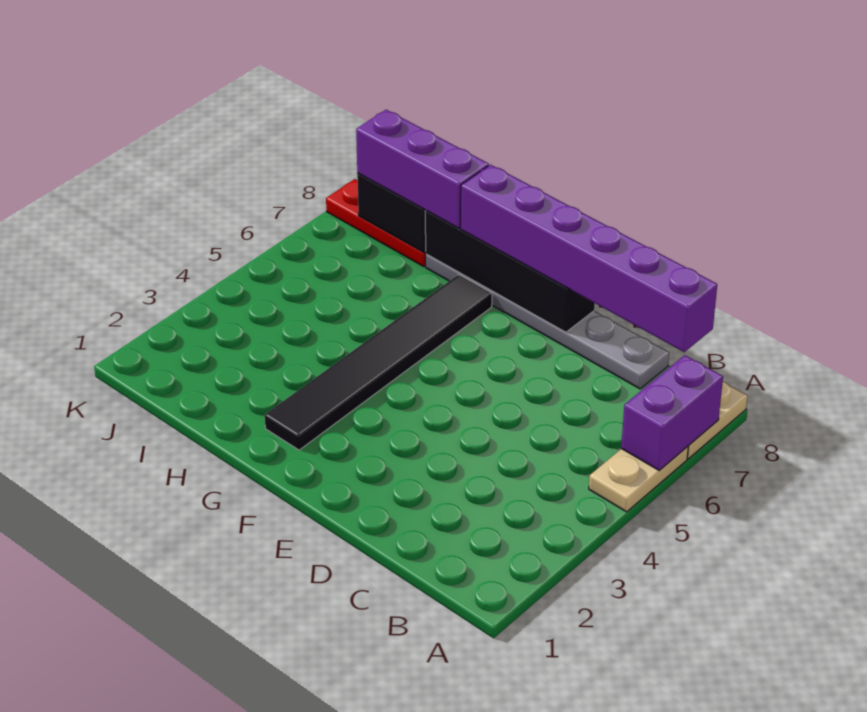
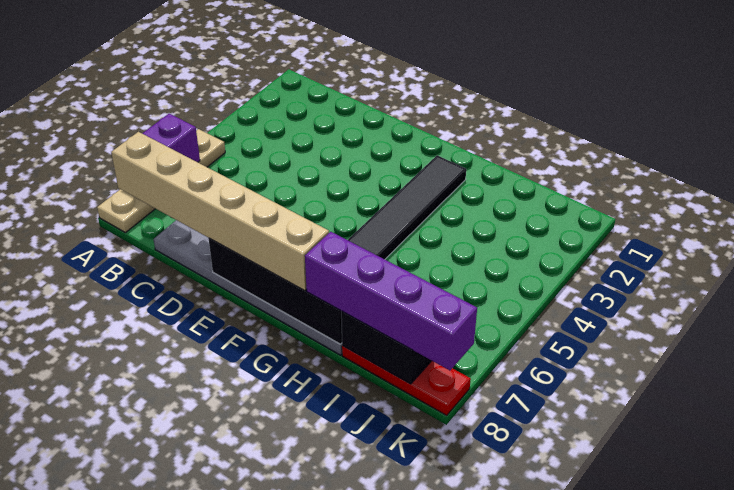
purple 1x6 brick [460,165,717,352] -> tan 1x6 brick [111,132,329,291]
purple 1x3 brick [356,110,489,228] -> purple 1x4 brick [305,232,477,370]

